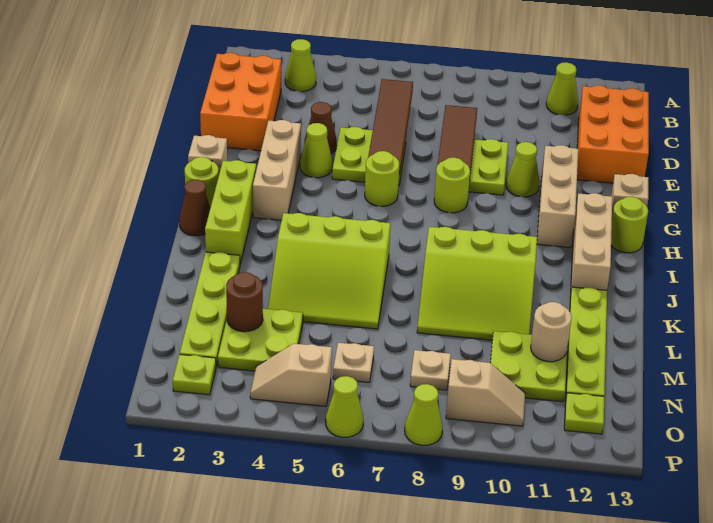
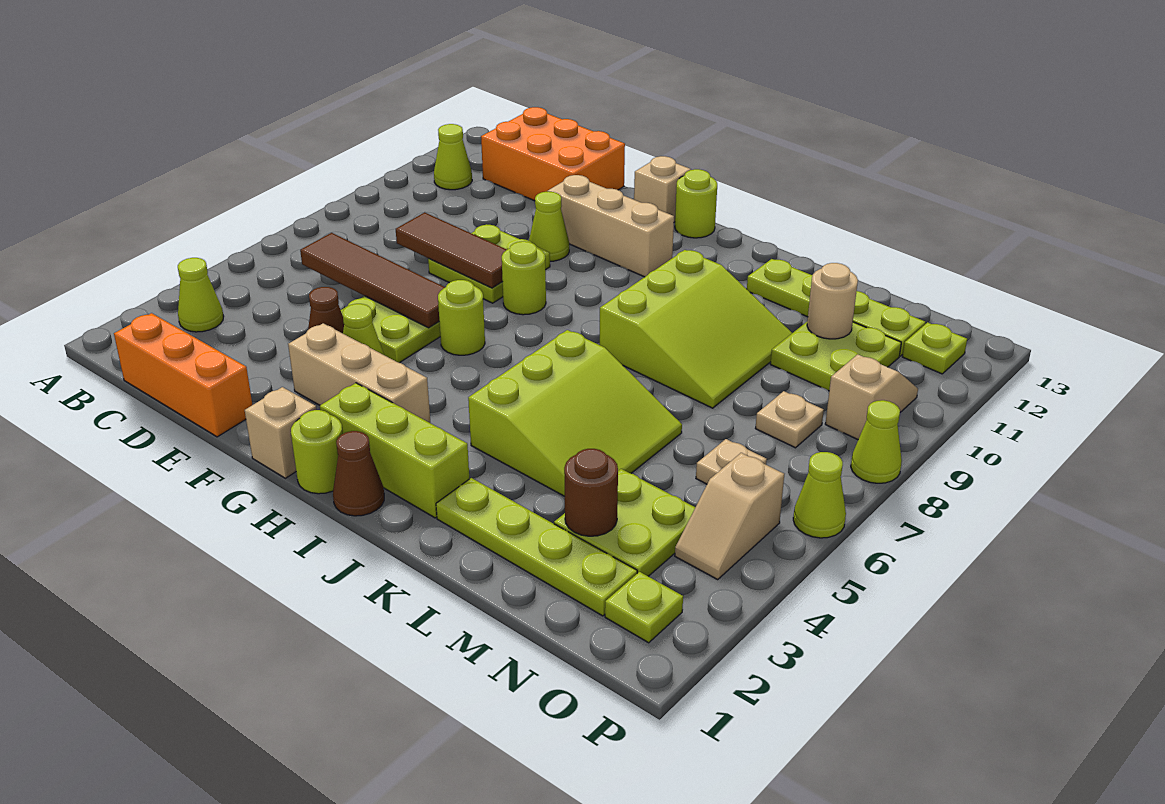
orange 2x3 brick [200,52,281,151] -> orange 1x3 brick [114,313,252,437]
tan 1x3 brick [571,193,612,290] -> none

